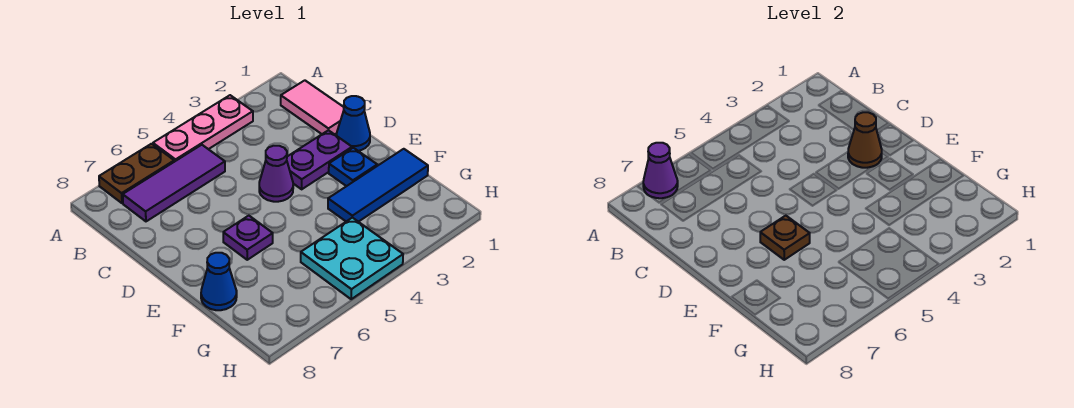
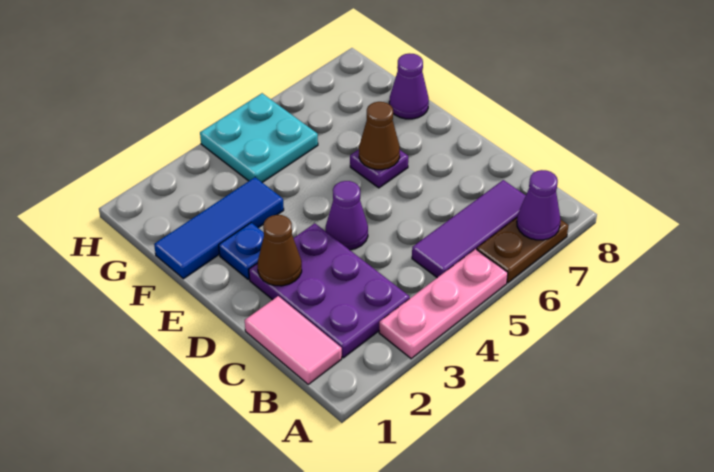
blue 1x1 cone [337,96,370,151] -> none
purple 1x2 plate [287,130,352,189] -> purple 2x3 plate [249,223,410,358]
brown 1x1 plate [760,216,810,260] -> brown 1x1 cone [359,102,400,170]
blue 1x1 cone [201,253,237,310] -> purple 1x1 cone [389,53,429,119]

